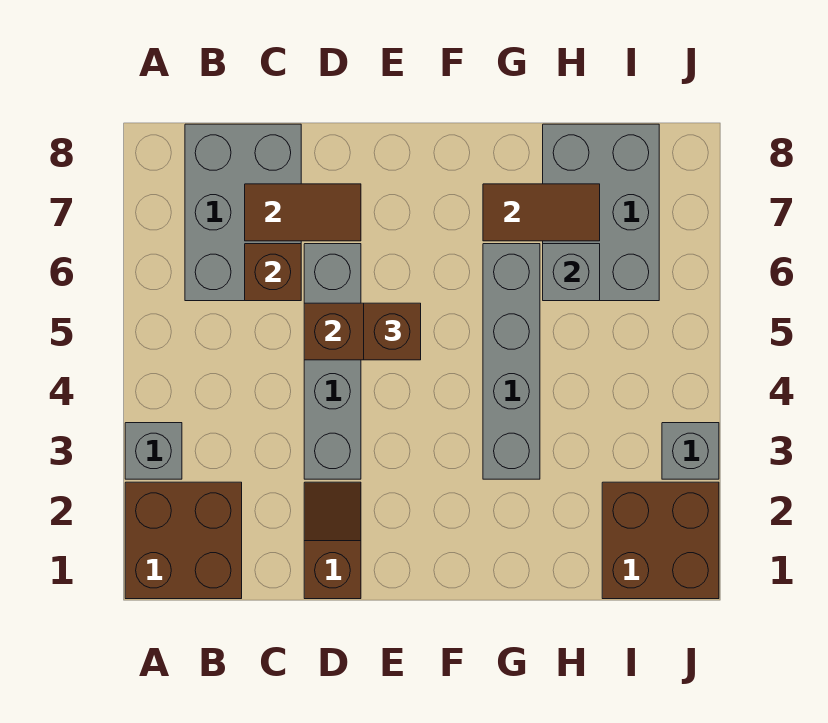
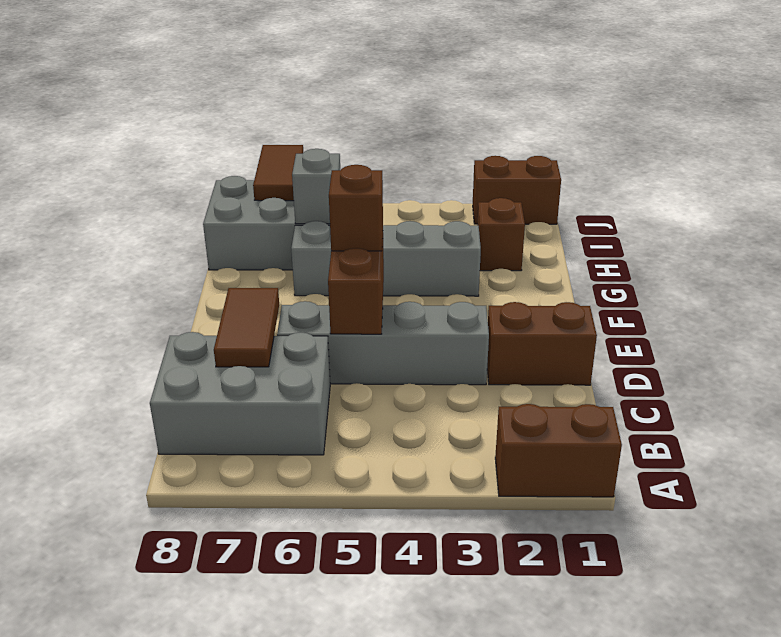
brown 2x2 brick [125,482,242,599] -> brown 1x2 brick [495,404,622,497]
grey 1x1 brick [125,423,182,479] -> none
brown 1x1 brick [245,244,301,301] -> brown 1x1 brick moved to [477,198,525,271]
brown 1x2 slope [304,482,361,599] -> brown 1x2 brick [487,302,597,385]
brown 1x2 tile [483,184,600,241] -> brown 1x2 tile moved to [253,145,303,201]
brown 2x2 brick [602,482,719,599] -> brown 1x2 brick [473,156,561,224]
grey 1x1 brick [662,423,719,479] -> none

